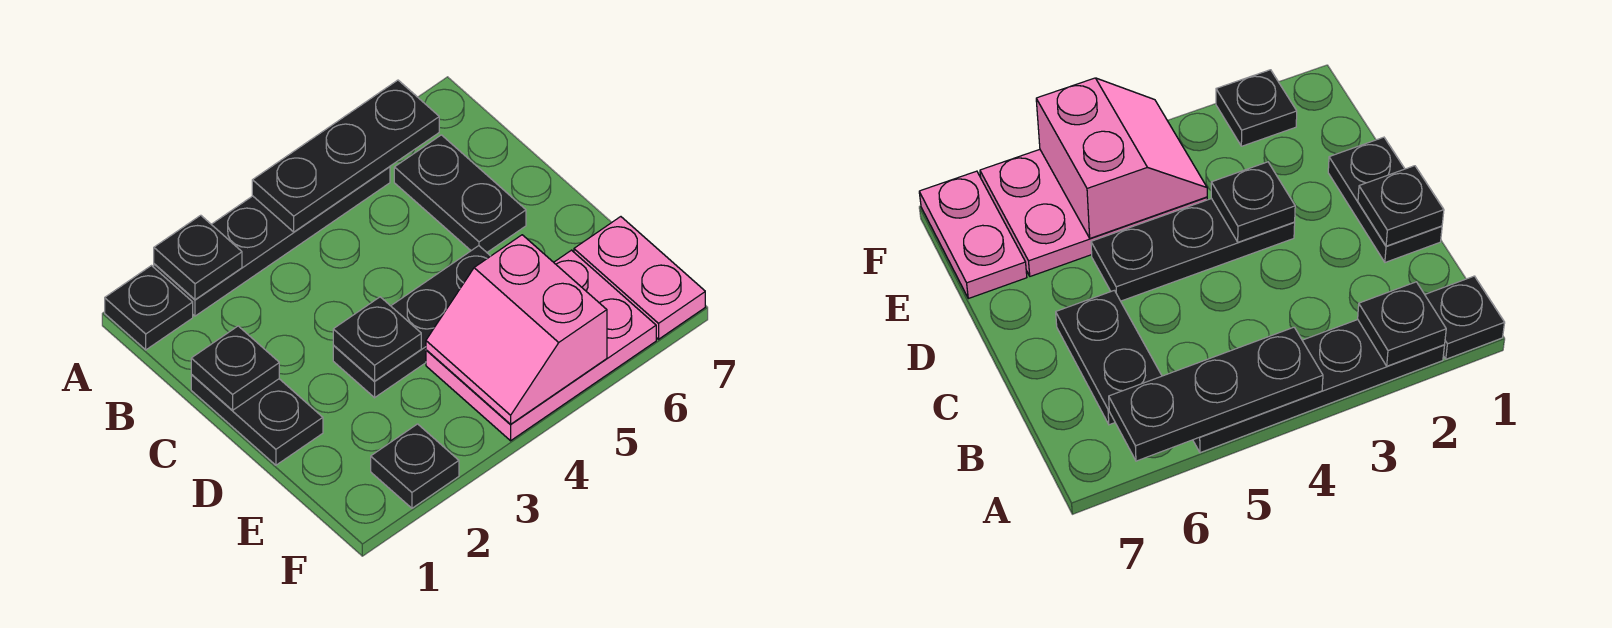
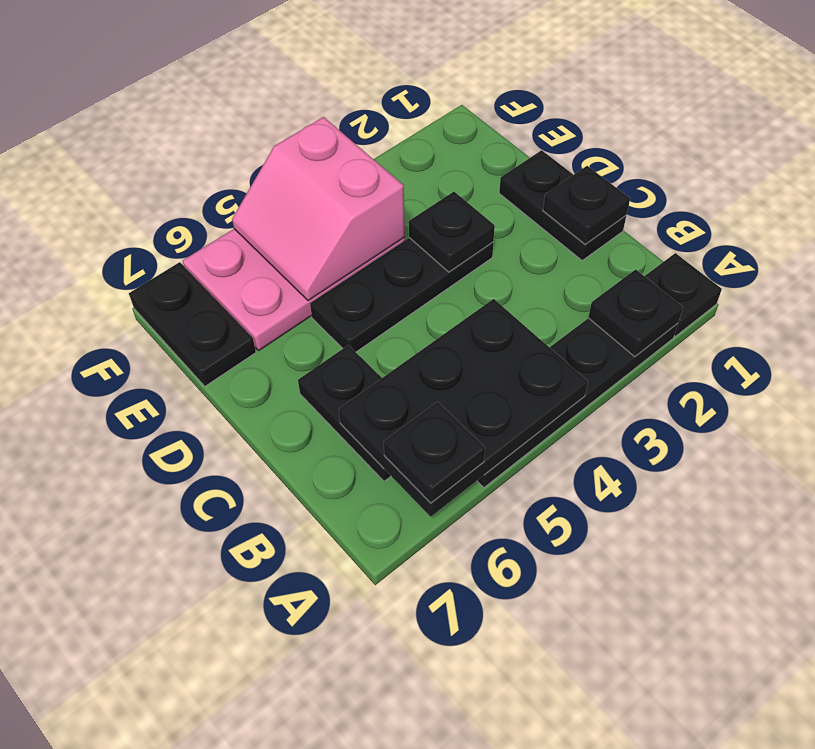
black 1x3 plate [252,80,439,232] -> black 2x3 plate [339,299,588,517]
pink 2x2 slope [426,235,607,424] -> pink 2x2 slope turned to [232,117,405,301]
pink 1x2 plate [574,217,705,339] -> black 1x2 plate [129,262,256,386]
black 1x1 plate [371,424,459,508] -> black 1x1 plate moved to [384,402,485,503]

